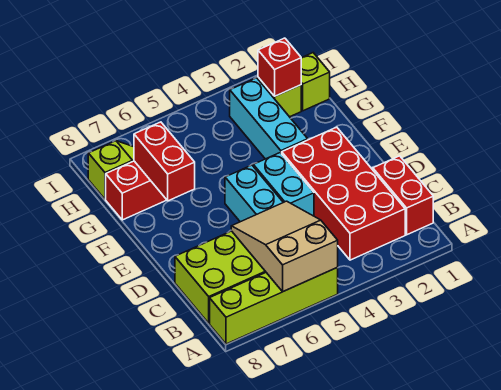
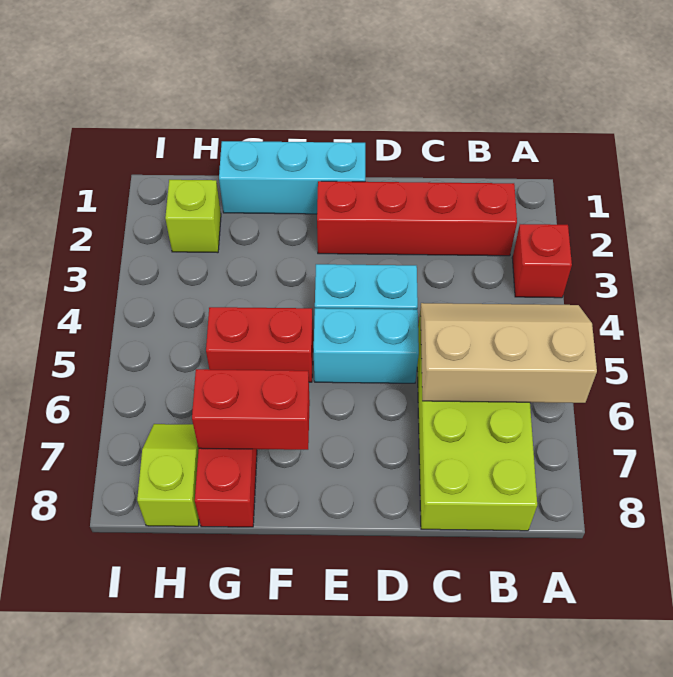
lime 1x4 brick [210,267,338,344] -> none
tan 2x3 slope [231,201,338,291] -> tan 2x3 slope turned to [420,303,597,403]
red 1x2 brick [373,156,433,235] -> red 1x2 brick moved to [206,307,313,382]
red 2x4 brick [282,127,405,260] -> red 1x4 brick [317,181,517,256]
cyan 1x3 brick [230,78,308,159] -> cyan 1x3 brick moved to [219,141,365,214]
lime 1x1 brick [301,53,330,111] -> none
red 1x1 brick [258,38,301,96] -> red 1x1 brick moved to [512,224,572,298]

